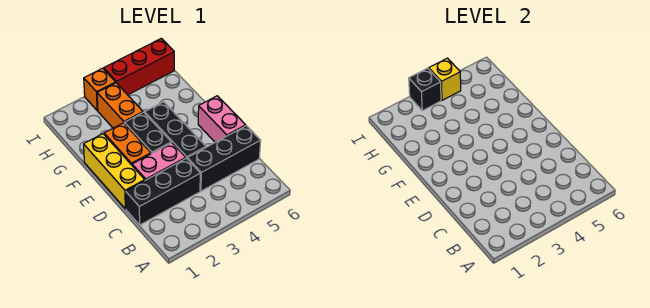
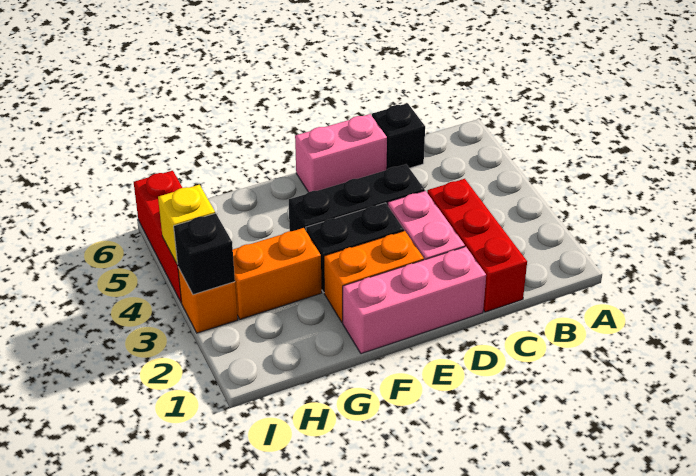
black 1x3 brick [126,158,200,225] -> red 1x3 brick [427,179,527,312]
black 1x3 brick [187,126,261,191] -> black 1x1 brick [372,103,425,170]
yellow 1x3 brick [84,134,145,209] -> pink 1x3 brick [343,247,486,354]

